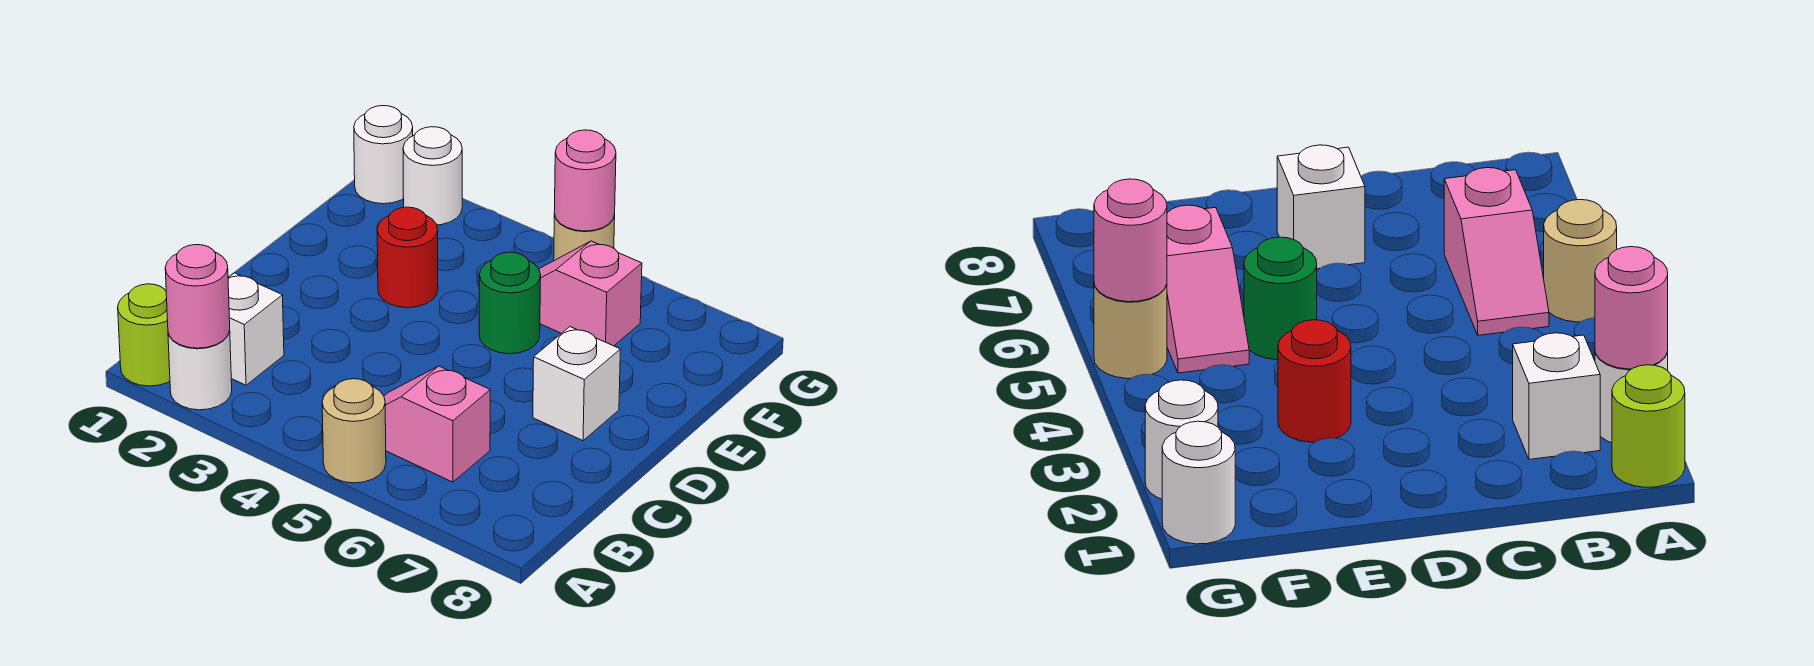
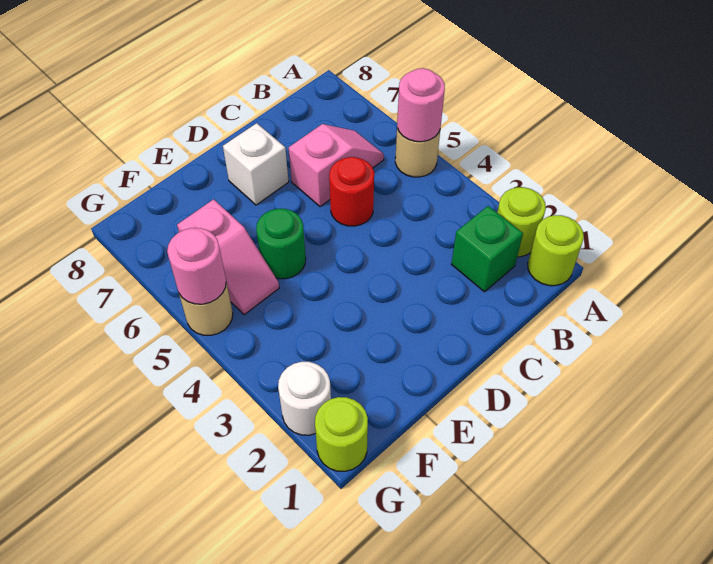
white 1x1 round brick [168,331,232,410] -> lime 1x1 round brick [497,187,546,257]
pink 1x1 round brick [165,245,230,348] -> pink 1x1 round brick moved to [397,68,445,142]
white 1x1 brick [228,273,284,385] -> green 1x1 brick [452,206,523,292]
pink 1x2 slope [384,366,490,482] -> pink 1x2 slope turned to [289,124,384,207]
red 1x1 round brick [377,207,438,308] -> red 1x1 round brick moved to [329,157,374,226]
white 1x1 round brick [354,106,413,204] -> lime 1x1 round brick [315,397,368,471]

